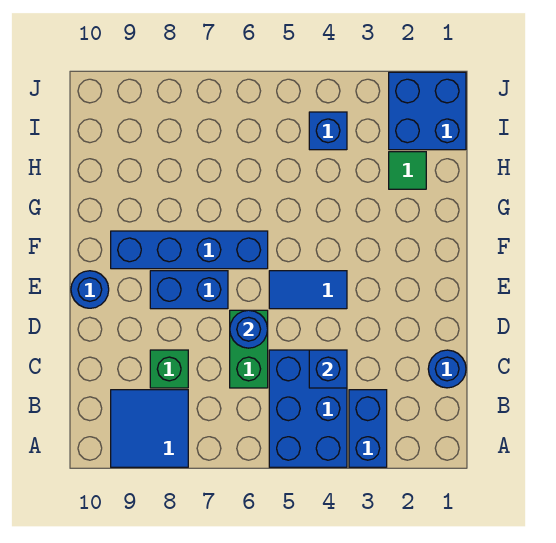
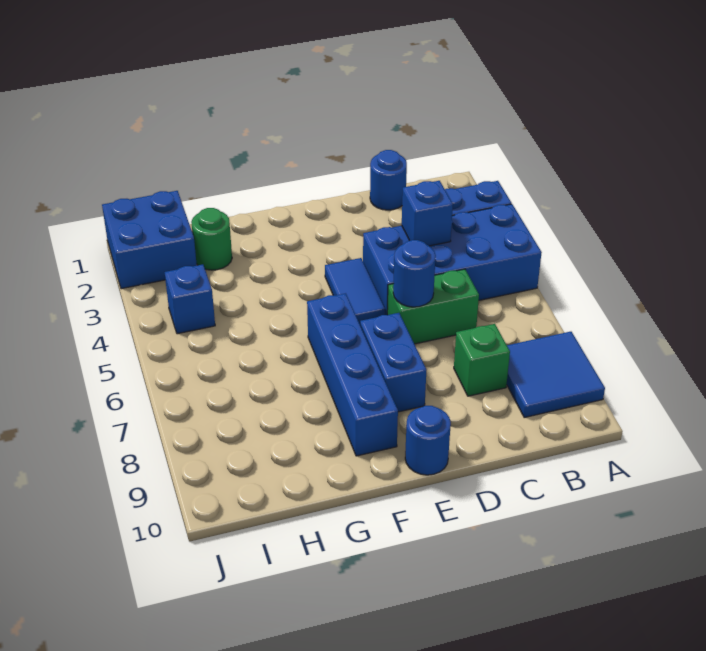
blue 2x3 brick [269,350,347,467] -> blue 2x4 brick [363,204,542,315]
green 1x1 tile [389,152,426,189] -> green 1x1 round brick [191,208,232,270]

